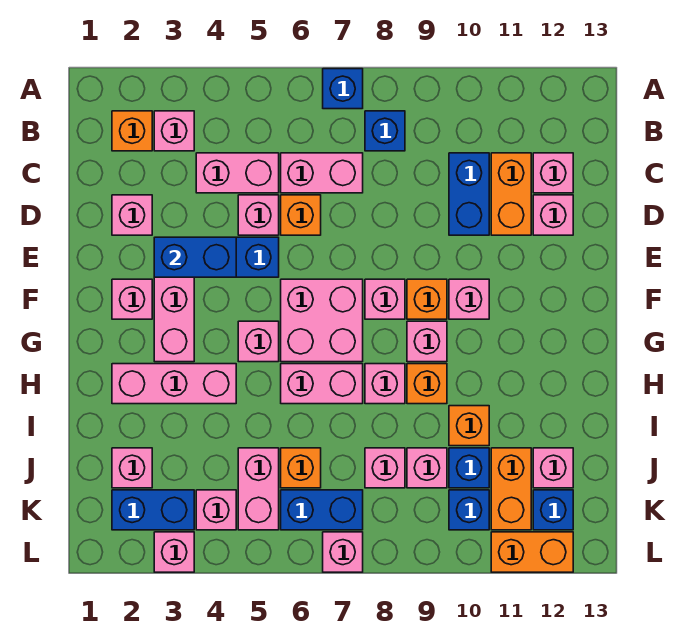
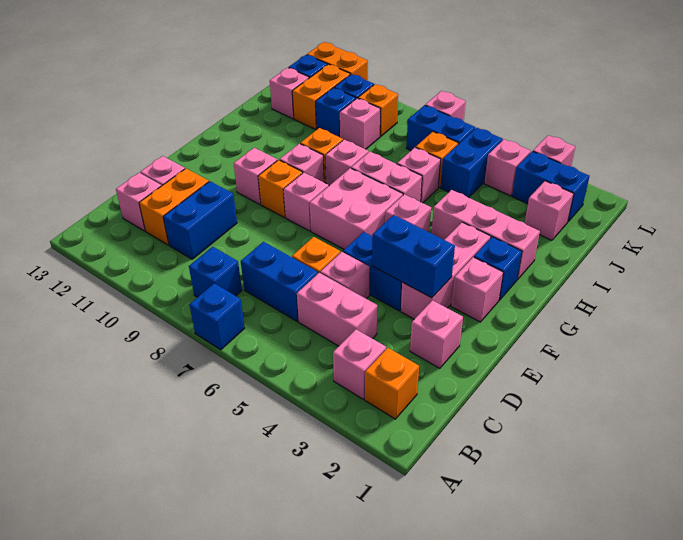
pink 1x2 brick [281,153,363,193] -> blue 1x2 brick [241,242,318,322]
none -> blue 1x1 brick [474,237,522,300]
orange 1x1 brick [449,406,489,446] -> orange 1x1 brick moved to [358,84,398,137]
pink 1x2 brick [238,448,279,530] -> blue 1x2 brick [440,128,503,198]
pink 1x1 brick [365,448,405,488] -> pink 1x1 brick moved to [397,147,441,203]

